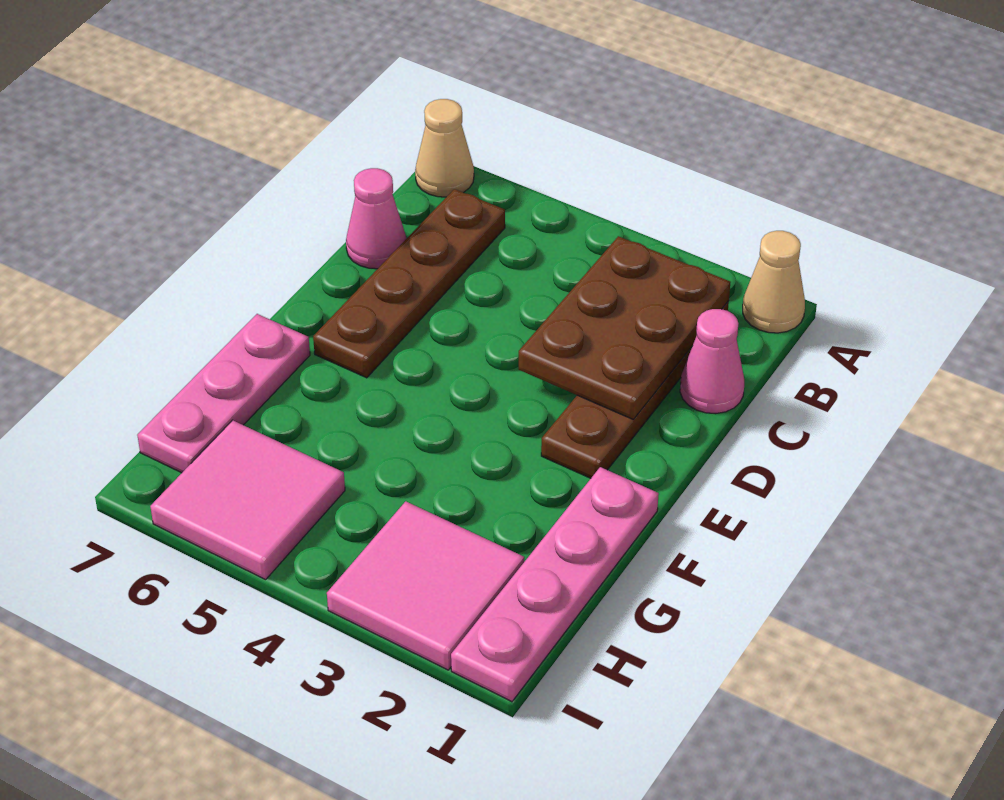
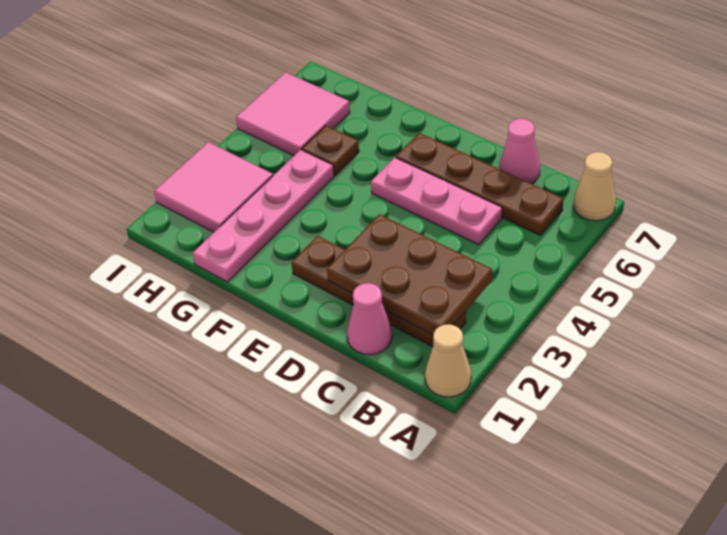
pink 1x4 plate [451,467,659,702] -> pink 1x4 plate turned to [193,150,334,282]
pink 1x3 plate [137,314,310,473] -> pink 1x3 plate moved to [371,157,502,245]
none -> brown 1x1 plate [302,126,359,175]

